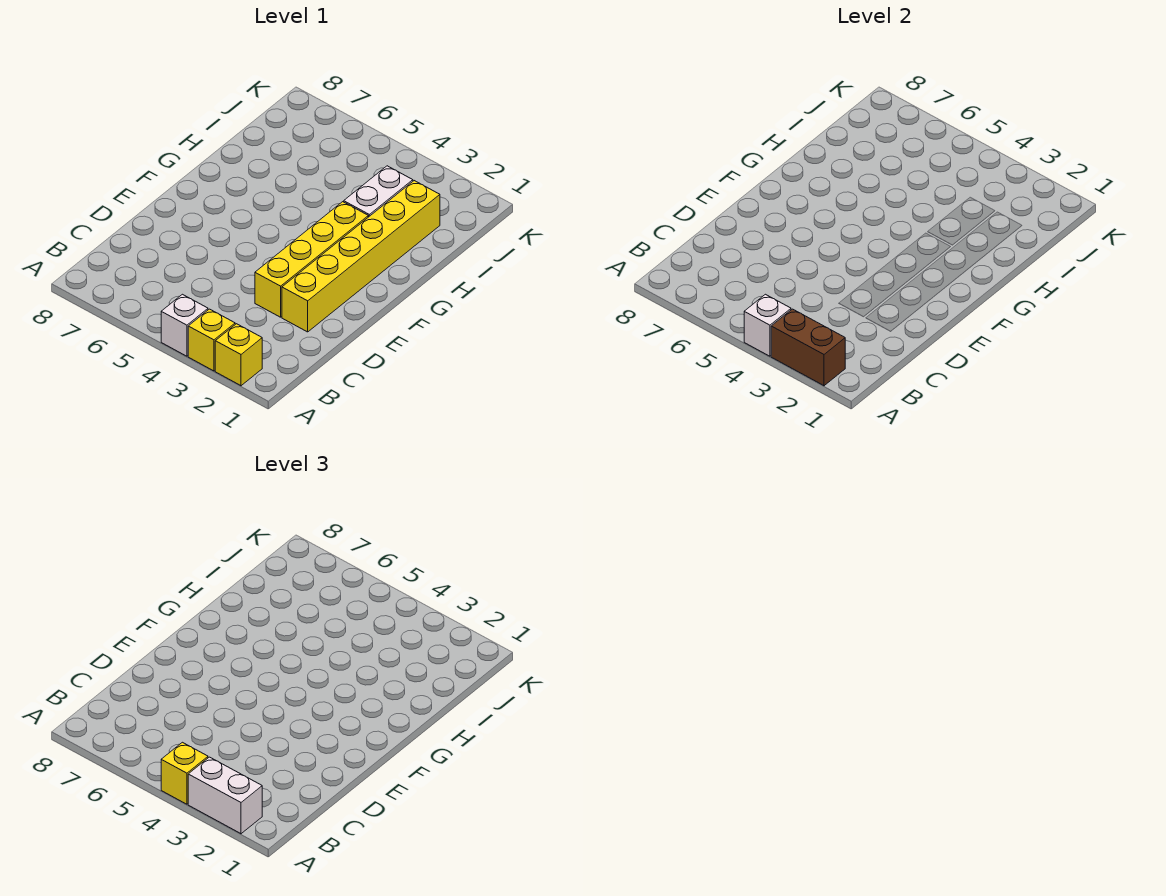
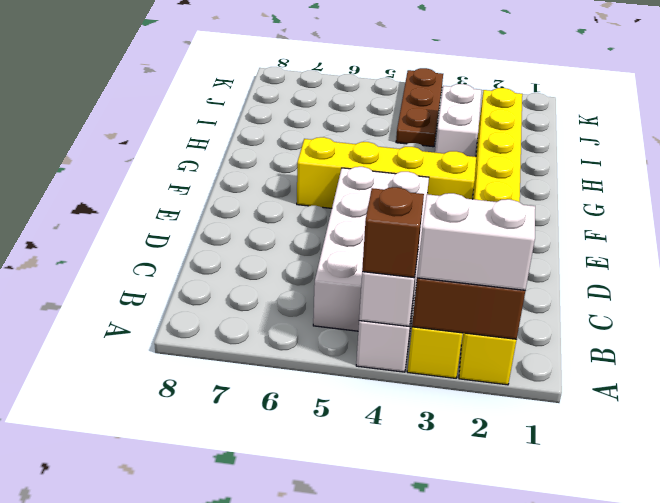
yellow 1x1 brick [161,742,208,804] -> brown 1x1 brick [362,187,424,278]
none -> white 2x4 brick [313,167,429,331]
yellow 1x4 brick [255,202,368,317] -> yellow 1x4 brick turned to [297,137,476,208]
none -> brown 1x3 plate [396,68,443,147]

